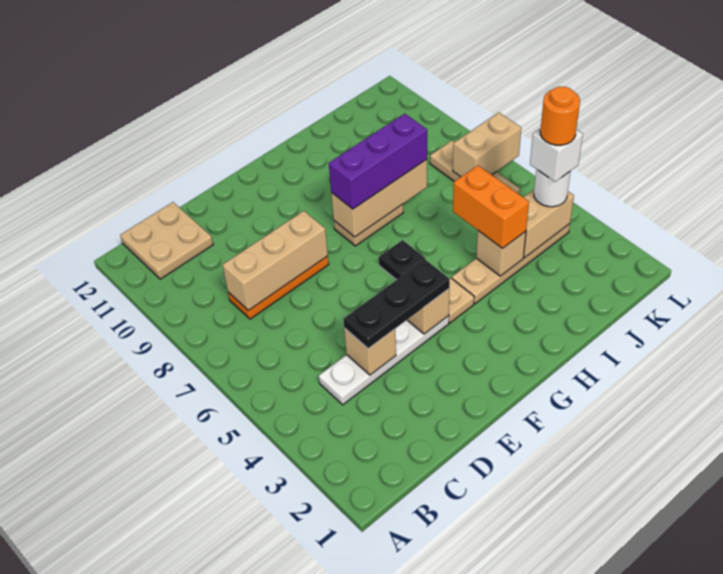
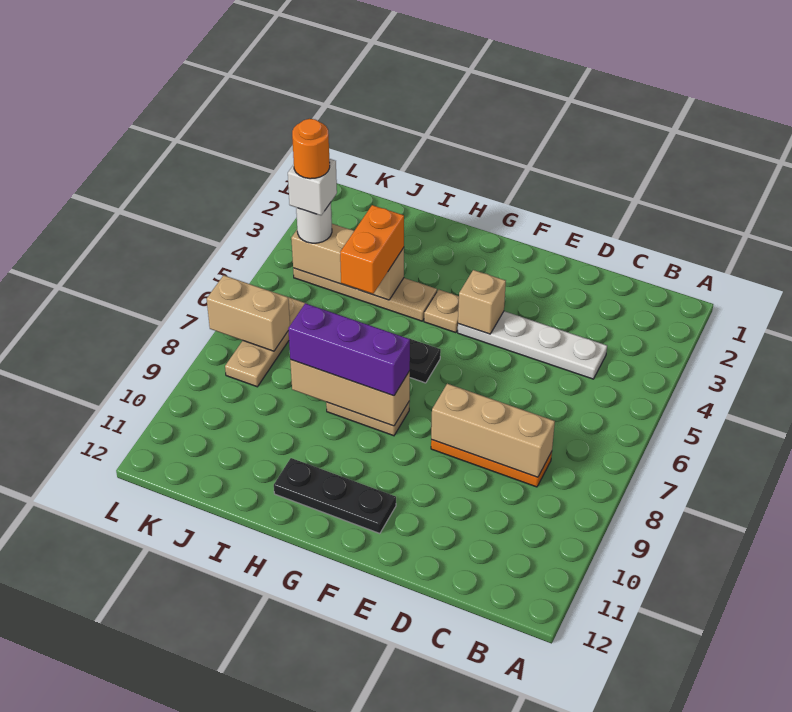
tan 2x2 plate [120,202,213,279] -> none
tan 1x1 brick [344,328,396,375] -> none
black 1x3 plate [343,260,450,349] -> black 1x3 plate moved to [274,458,396,534]

